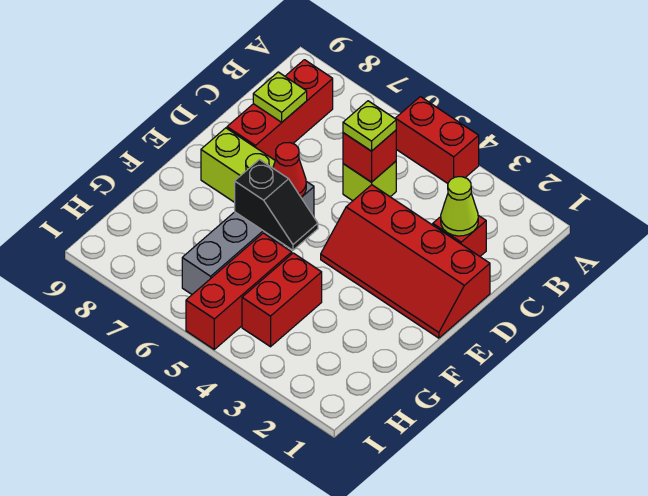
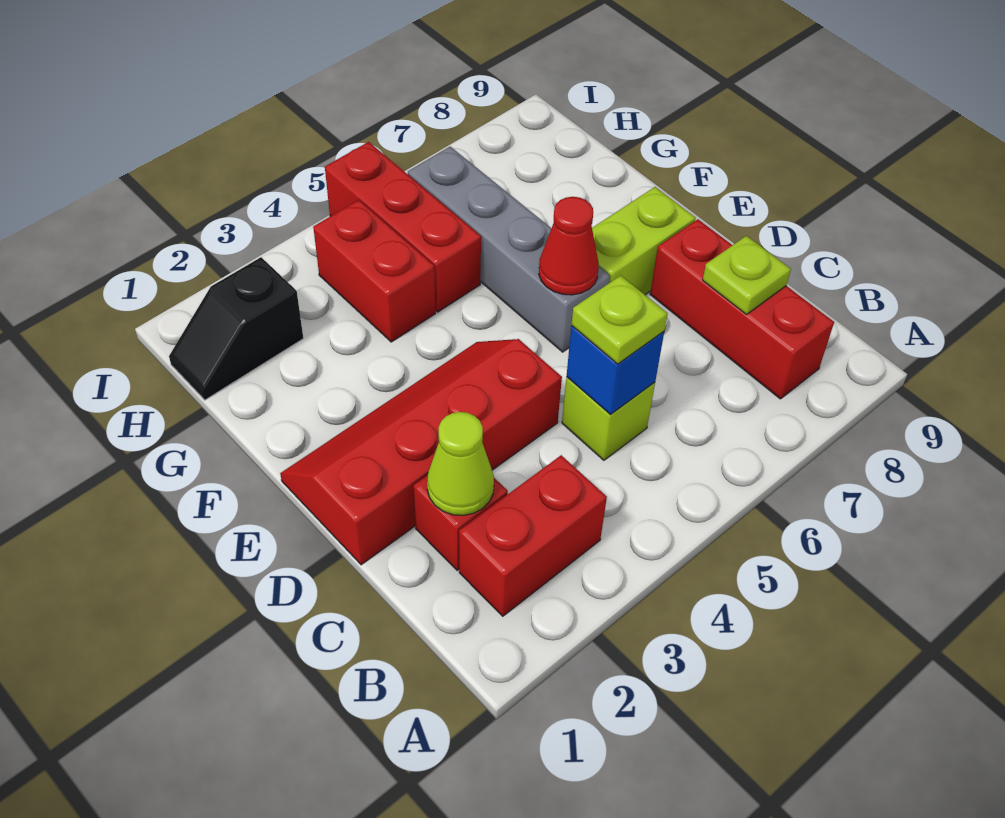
red 1x2 brick [395,97,479,183] -> red 1x2 brick moved to [459,455,607,616]
red 1x1 brick [343,130,396,182] -> blue 1x1 brick [567,326,664,414]
black 1x2 slope [235,160,318,250] -> black 1x2 slope moved to [169,257,303,400]

